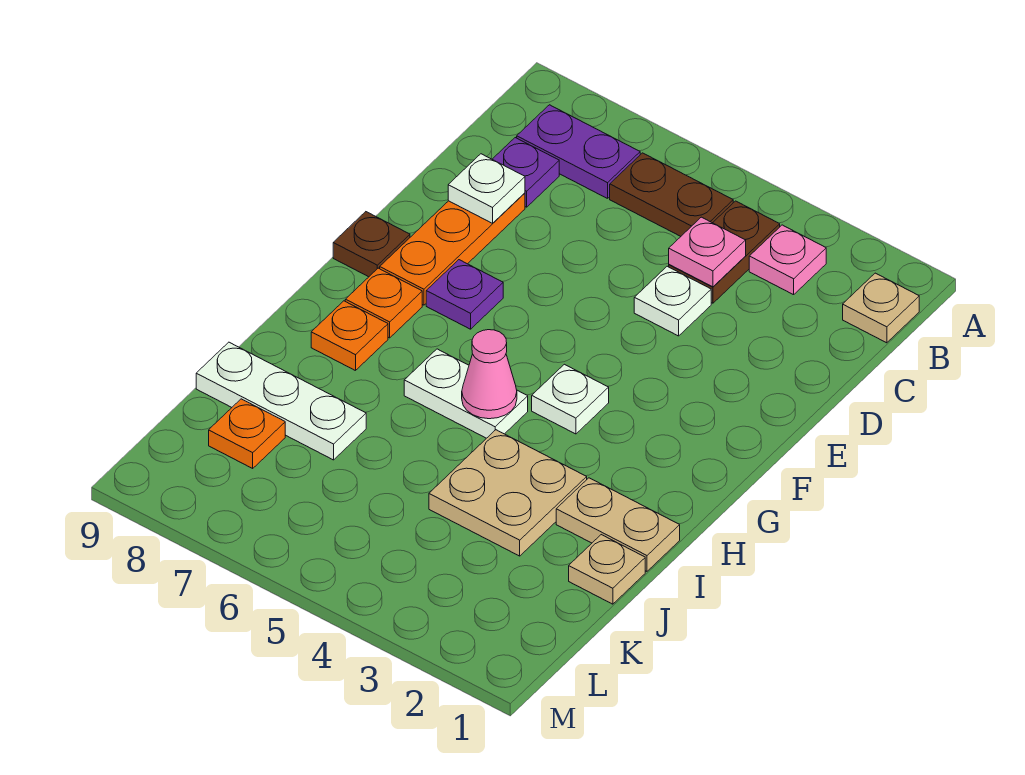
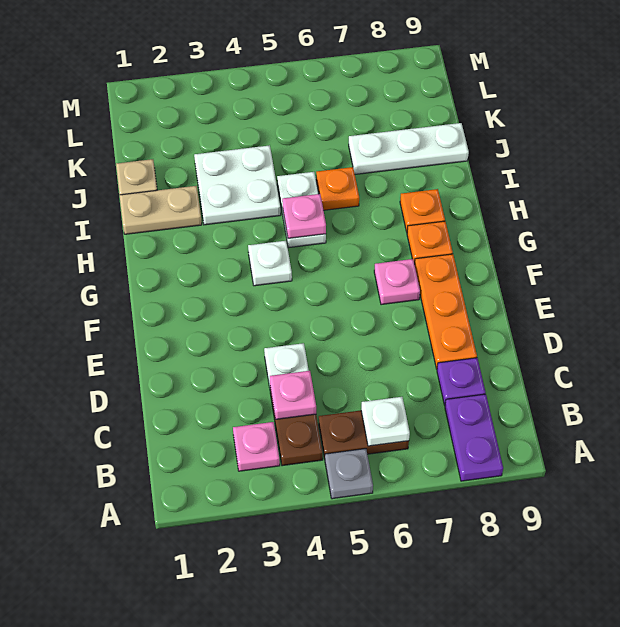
none -> grey 1x1 plate [325,449,373,499]
tan 1x1 plate [843,273,919,343] -> none
purple 1x2 plate [517,105,640,199] -> purple 1x2 plate turned to [445,394,503,481]
white 1x1 plate [448,154,525,223] -> white 1x1 plate moved to [361,397,410,446]
purple 1x1 plate [426,260,503,329] -> pink 1x1 plate [374,259,420,305]
brown 1x1 plate [333,212,410,277] -> none
white 1x2 plate [404,349,528,438] -> white 1x2 plate turned to [277,172,326,248]
pink 1x1 cone [462,330,517,419] -> pink 1x1 plate [282,194,326,238]
tan 2x2 plate [429,430,587,556] -> white 2x2 plate [194,145,281,225]
orange 1x1 plate [209,399,285,468] -> orange 1x1 plate moved to [316,167,359,210]

